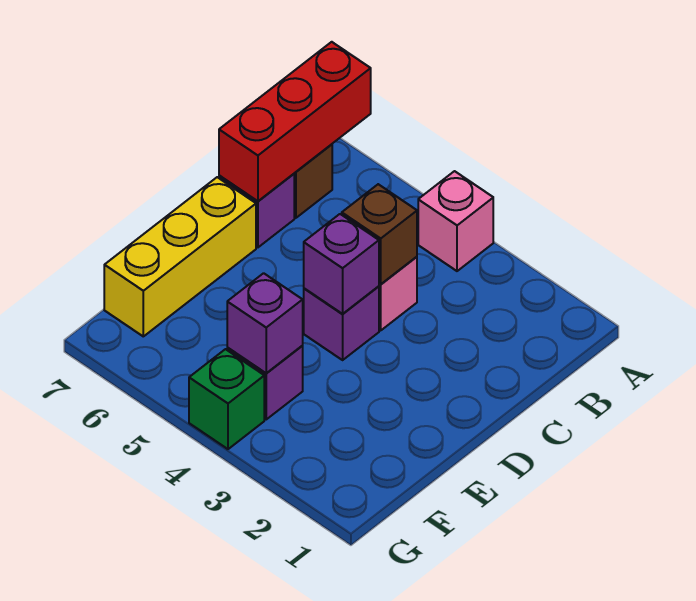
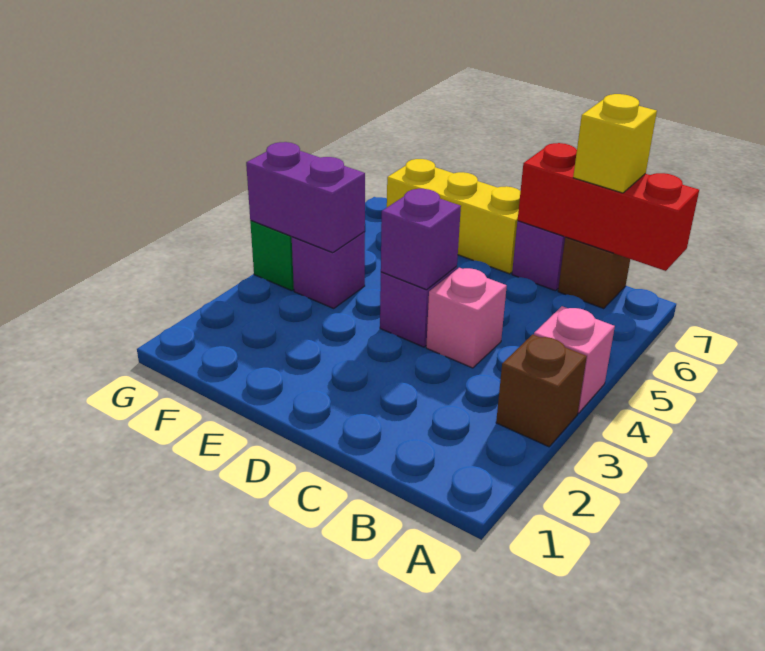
none -> yellow 1x1 brick [573,94,657,193]
brown 1x1 brick [342,184,417,284] -> brown 1x1 brick moved to [496,334,587,447]
purple 1x1 brick [227,273,303,373] -> purple 1x2 brick [246,142,365,253]

